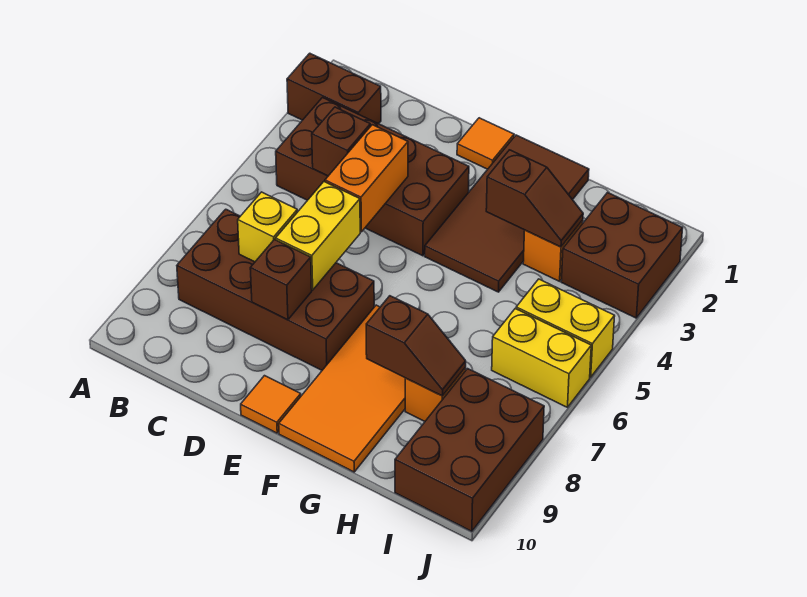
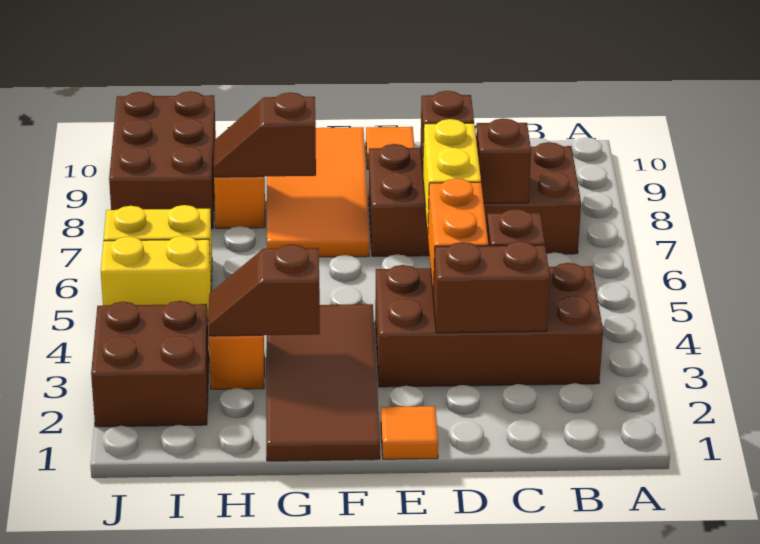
brown 1x2 brick [287,53,381,124] -> brown 1x2 brick moved to [433,241,550,333]
yellow 1x1 brick [238,192,297,262] -> brown 1x1 brick [476,118,531,203]

